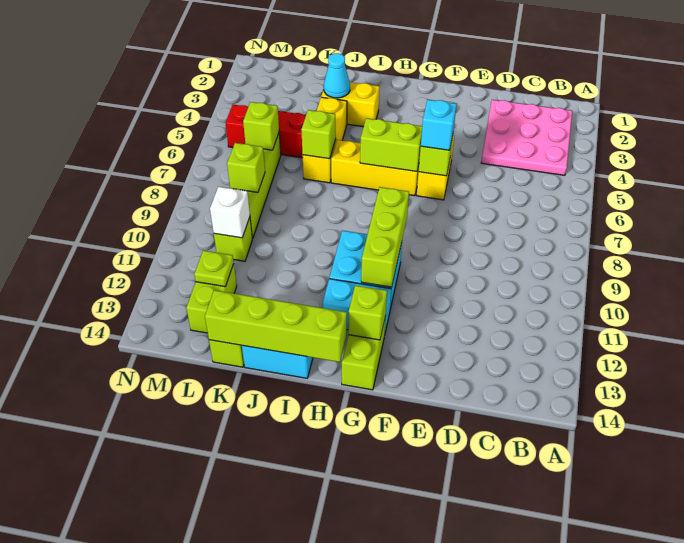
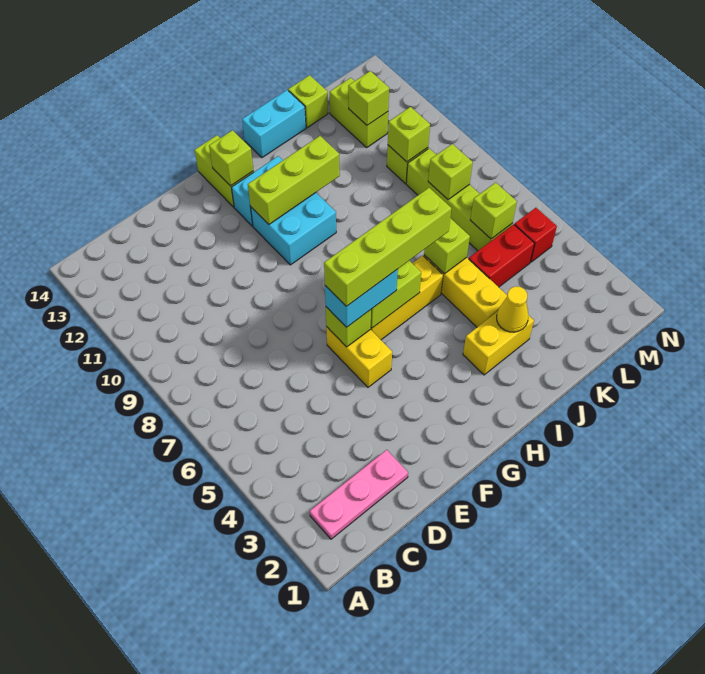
pink 3x3 plate [481,100,572,175] -> pink 1x3 plate [310,450,408,539]
cyan 1x1 brick [421,100,456,150] -> cyan 1x2 brick [325,269,398,327]
lime 1x3 brick [361,187,409,287] -> lime 1x3 brick turned to [248,136,340,224]
lime 1x4 brick [205,290,347,362] -> lime 1x4 brick moved to [324,188,451,306]
cyan 1x1 cone [324,53,350,98] -> yellow 1x1 cone [497,286,528,332]
white 1x1 brick [210,187,250,238] -> lime 1x1 brick [388,107,430,162]
lime 1x1 plate [194,250,234,287] -> lime 1x1 brick [348,71,389,125]

